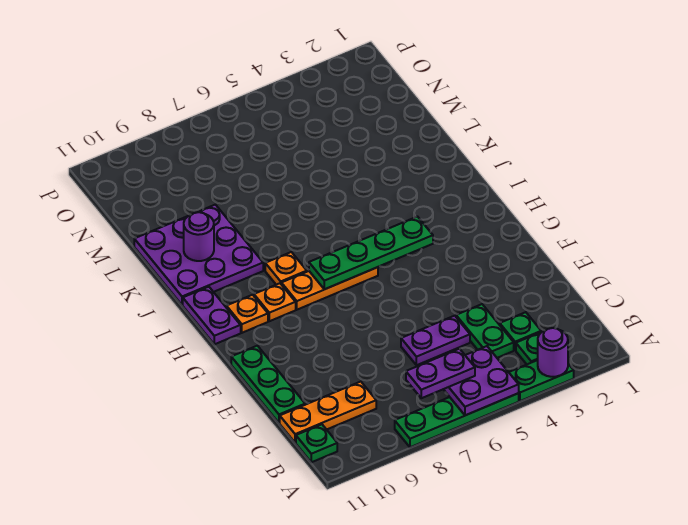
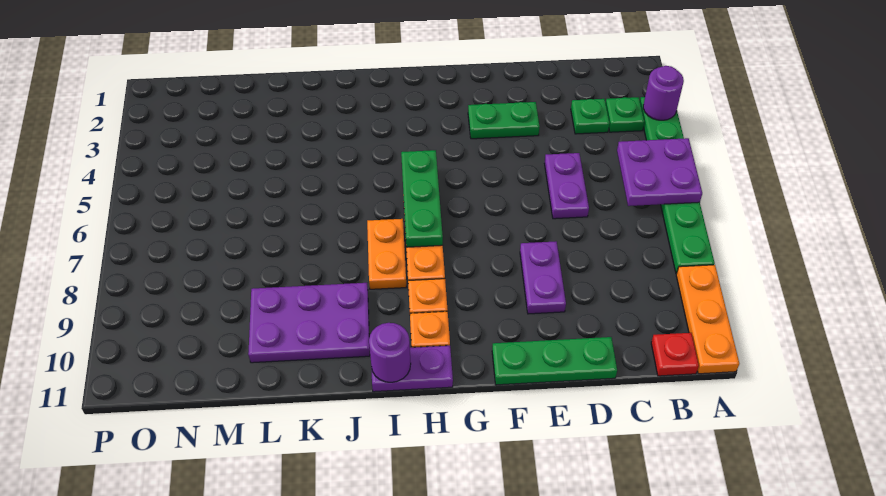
purple 1x2 plate [406,349,475,398] -> purple 1x2 plate moved to [520,241,566,314]
green 1x1 plate [296,424,337,462] -> red 1x1 plate [651,333,699,376]
green 1x2 plate [456,304,514,358] -> green 1x2 plate moved to [468,102,540,139]
orange 1x3 plate [280,382,376,443] -> orange 1x3 plate moved to [676,265,739,374]
green 1x4 plate [309,217,433,289] -> green 1x3 plate [401,150,443,247]
orange 1x1 plate [265,252,307,285] -> orange 1x2 plate [367,219,406,289]
purple 3x3 plate [134,205,263,305] -> purple 2x3 plate [248,283,370,363]
purple 1x1 round brick [184,212,214,261] -> purple 1x1 round brick moved to [369,323,411,382]

